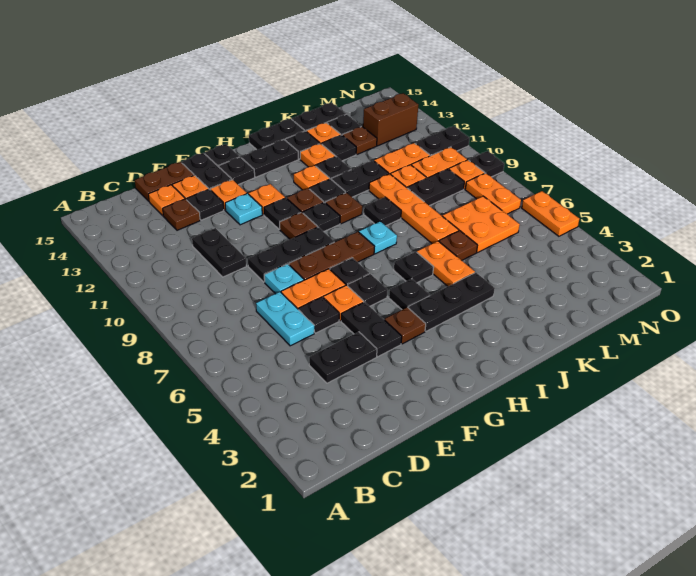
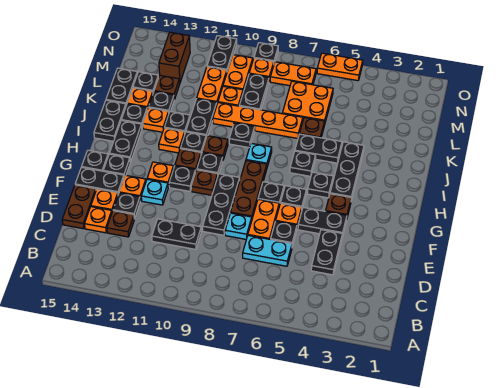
orange 1x2 plate [417,241,475,286] -> black 1x2 plate [295,134,342,163]

